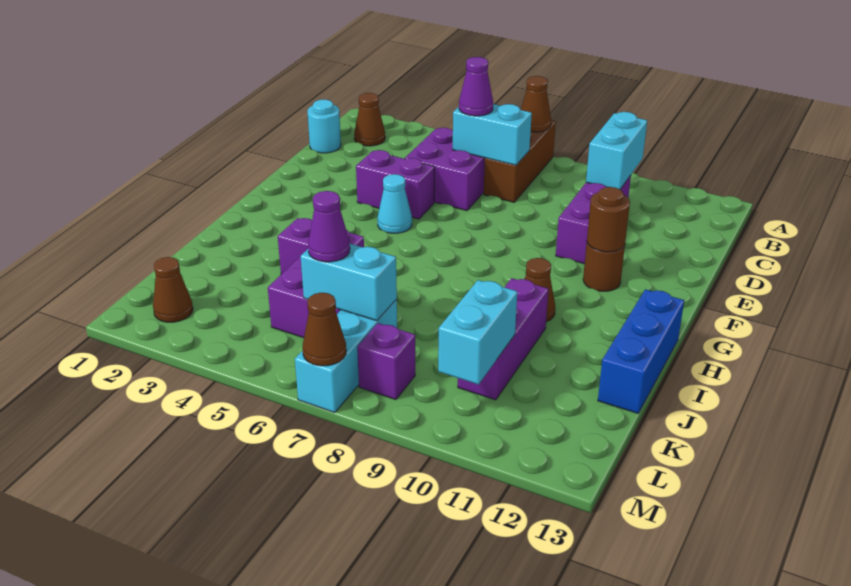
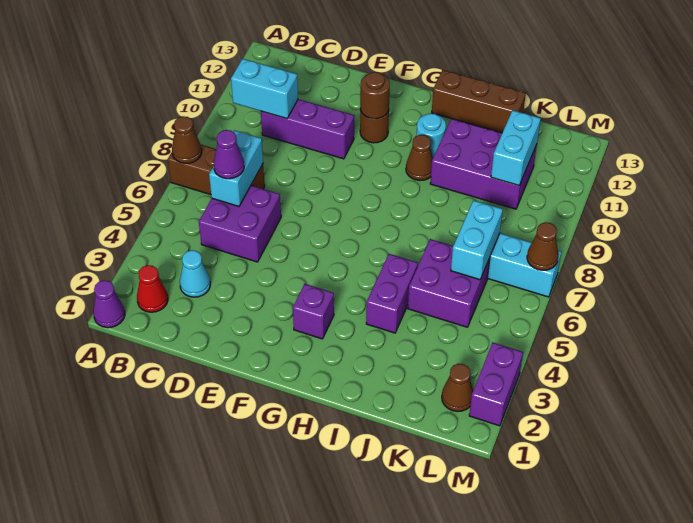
brown 1x1 cone [354,93,385,146] -> red 1x1 cone [137,265,168,312]
cyan 1x1 round brick [308,99,341,153] -> cyan 1x1 round brick moved to [417,113,446,157]
purple 1x2 brick [356,150,435,219] -> purple 1x2 brick moved to [469,343,523,426]
cyan 1x1 cone [377,174,412,233] -> cyan 1x1 cone moved to [180,250,210,297]
blue 1x3 brick [598,289,684,413] -> brown 1x3 brick [432,70,526,133]
purple 1x3 brick [458,278,548,400] -> purple 2x3 brick [430,119,537,209]
purple 1x1 cone [308,191,350,262] -> purple 1x1 cone moved to [93,280,125,328]
cyan 1x2 brick [438,280,517,384] -> cyan 1x2 brick turned to [491,110,541,185]
purple 1x1 brick [357,323,415,400] -> purple 1x1 brick moved to [293,284,334,339]

